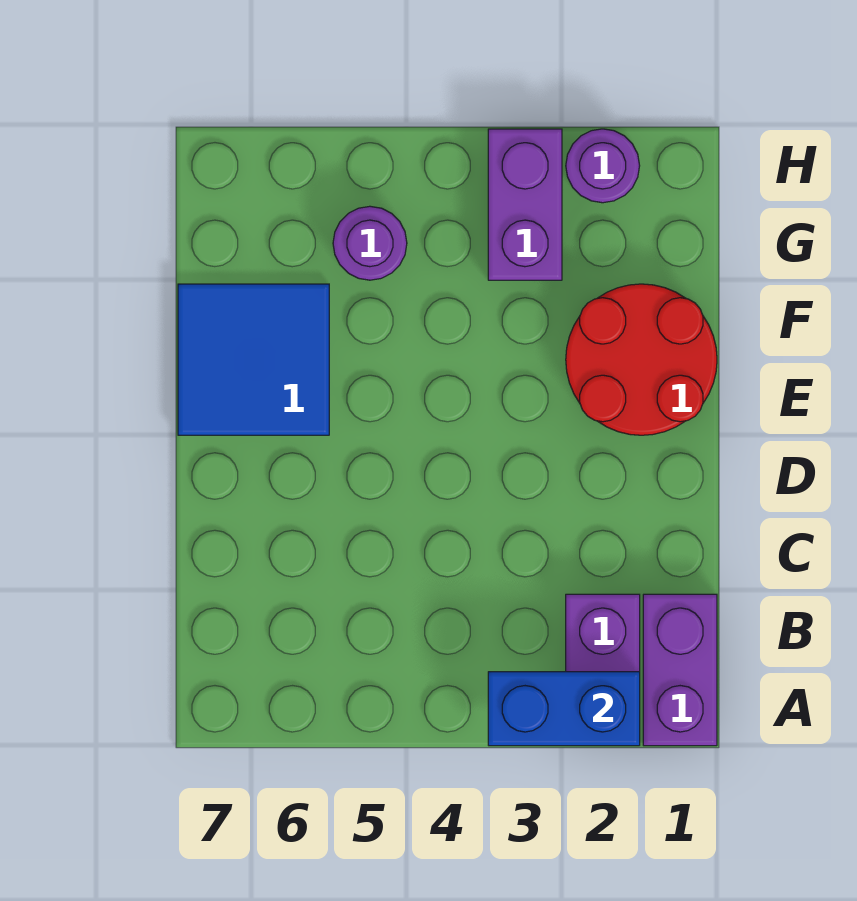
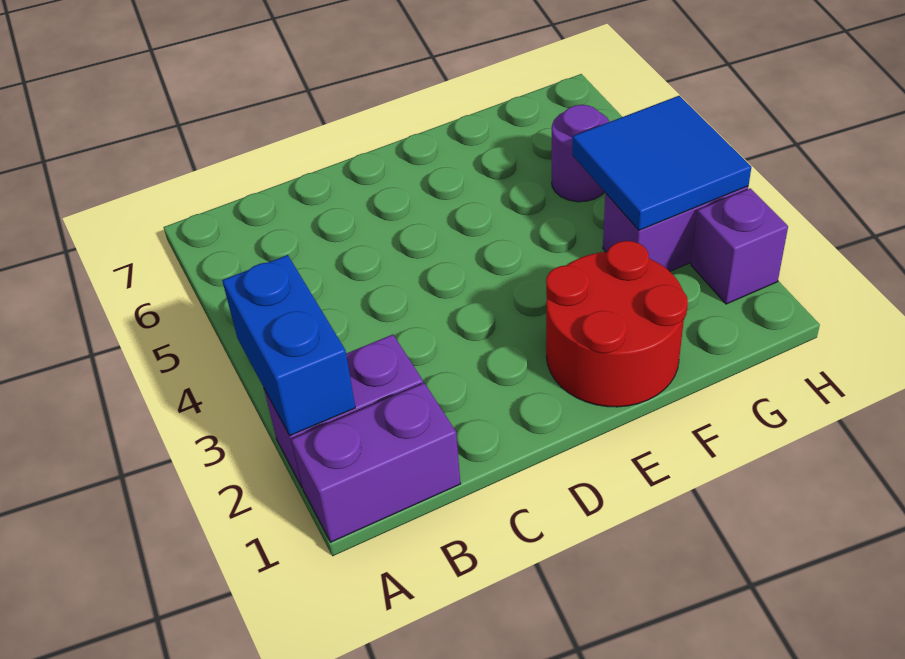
blue 2x2 tile [178,284,329,435] -> blue 2x2 tile moved to [572,96,751,230]
purple 1x1 round brick [566,129,640,203] -> purple 1x1 brick [691,188,788,304]

